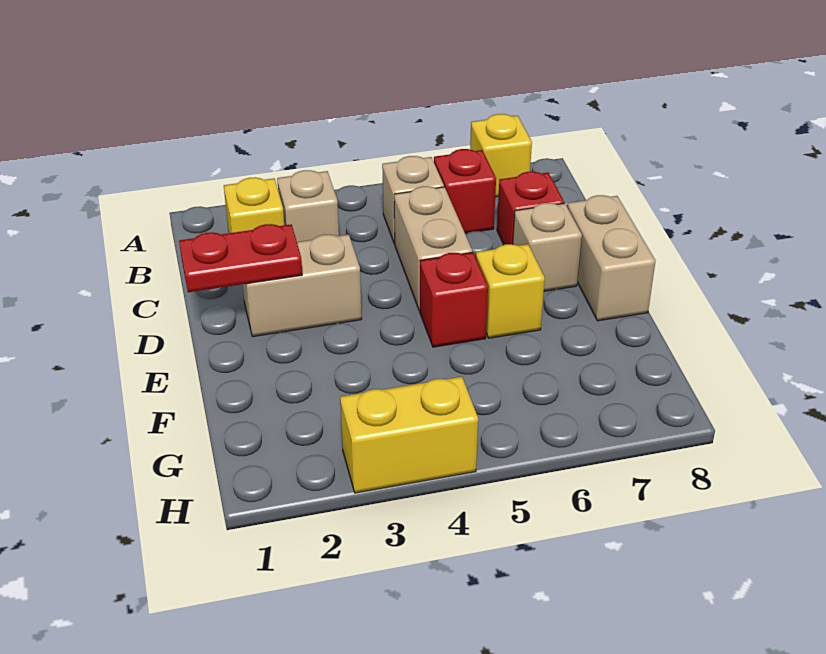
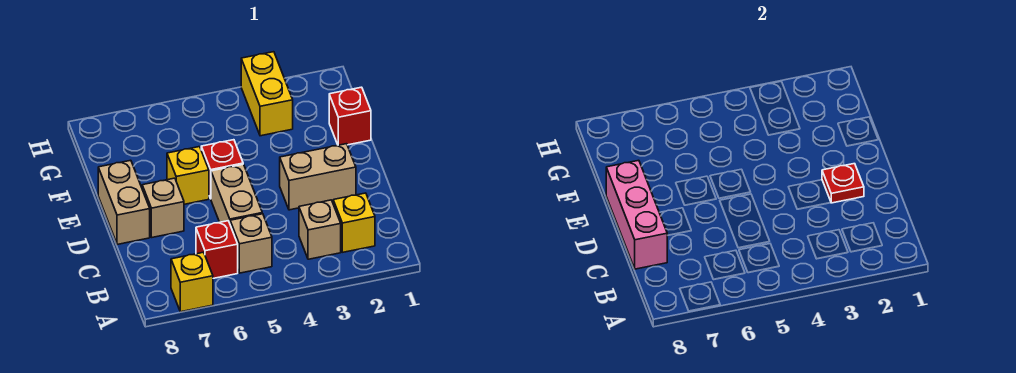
red 1x1 brick [497,172,564,245] -> red 1x1 brick moved to [329,87,371,145]
none -> pink 1x3 brick [606,160,668,269]
red 1x2 plate [179,224,302,292] -> red 1x1 plate [822,164,864,203]
yellow 1x2 brick [340,377,478,493] -> yellow 1x2 brick turned to [241,52,293,136]

